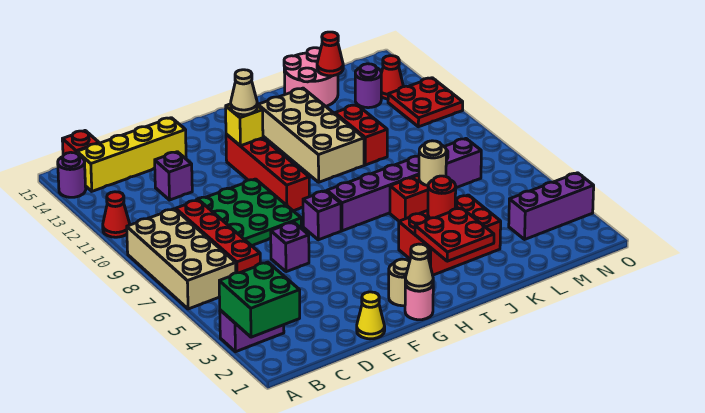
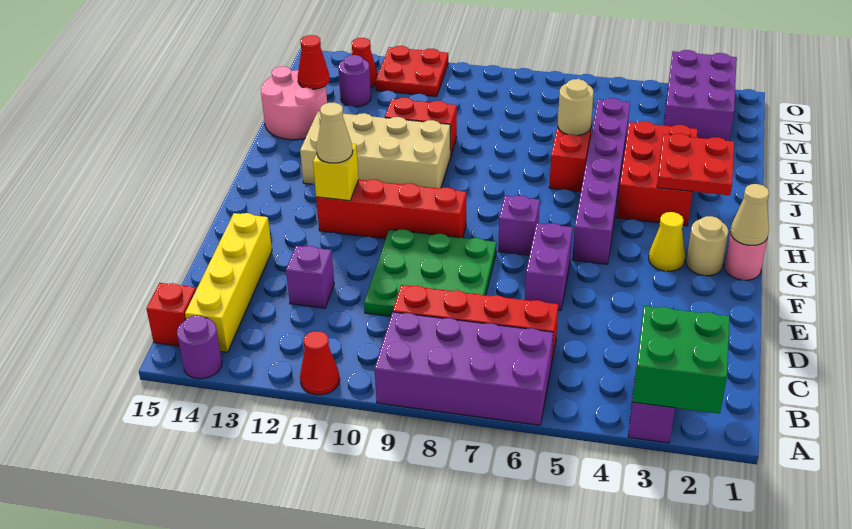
tan 2x4 brick [127,209,236,309] -> purple 2x4 brick [375,312,553,425]
yellow 1x1 cone [357,292,385,339] -> yellow 1x1 cone moved to [649,212,685,271]
purple 1x1 brick [271,222,309,272] -> purple 1x2 brick [525,223,573,310]
purple 1x6 brick [327,139,481,231] -> purple 1x6 brick moved to [572,98,630,264]
red 1x1 round brick [428,176,456,218] -> none
purple 1x3 brick [509,173,594,239] -> purple 2x3 brick [664,50,737,141]

